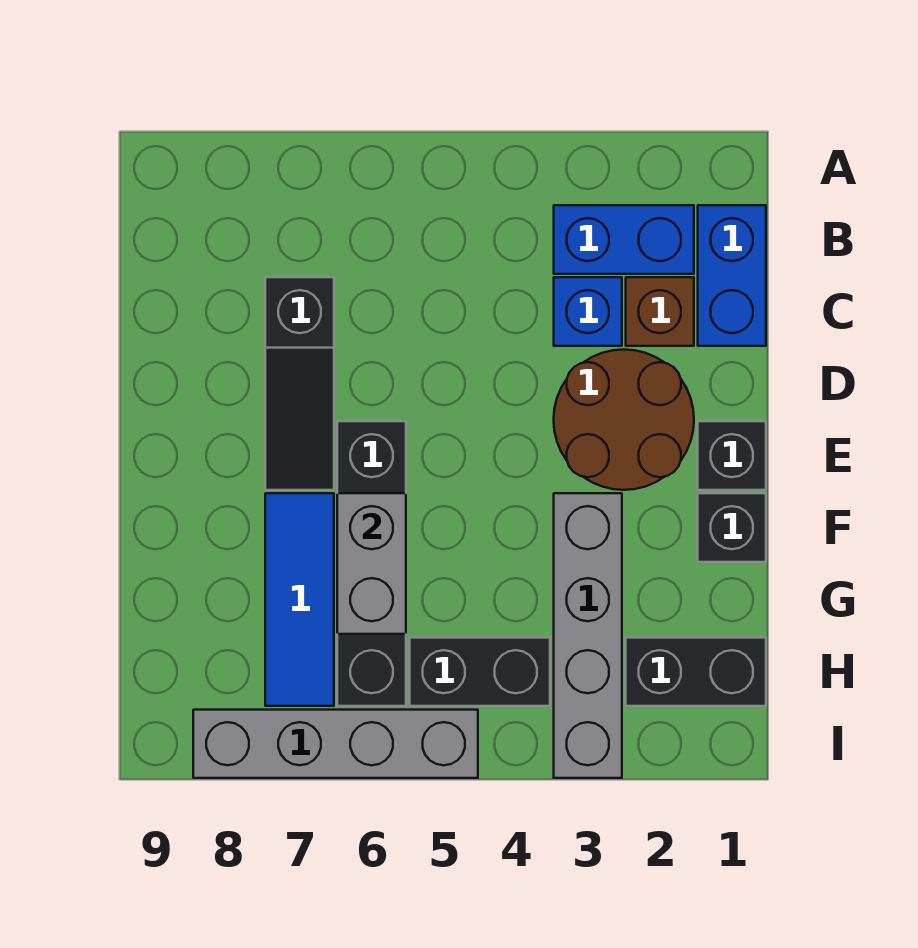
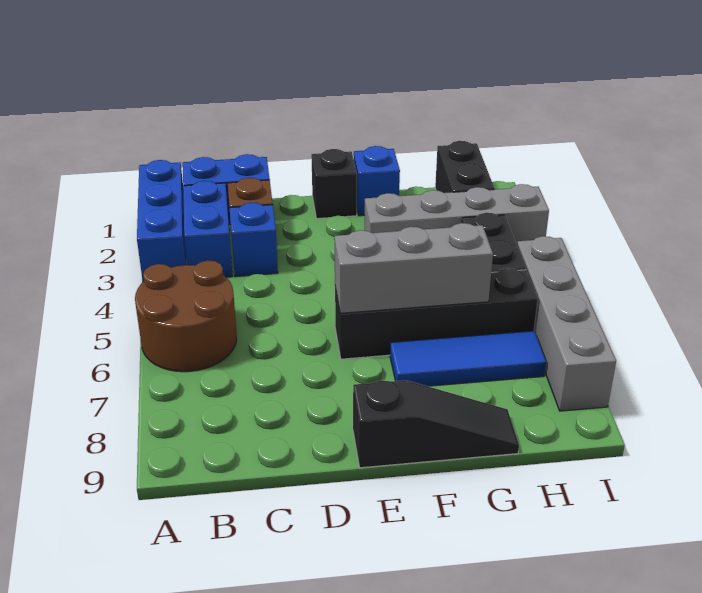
none -> blue 1x3 brick [137,160,186,281]
black 1x3 slope [265,277,334,490] -> black 1x3 slope moved to [353,380,519,468]
brown 2x2 round brick [554,349,694,490] -> brown 2x2 round brick moved to [135,260,237,372]
black 1x1 brick [698,493,766,562] -> blue 1x1 brick [354,146,400,216]
grey 1x2 brick [337,493,406,634] -> grey 1x3 brick [334,223,493,313]

